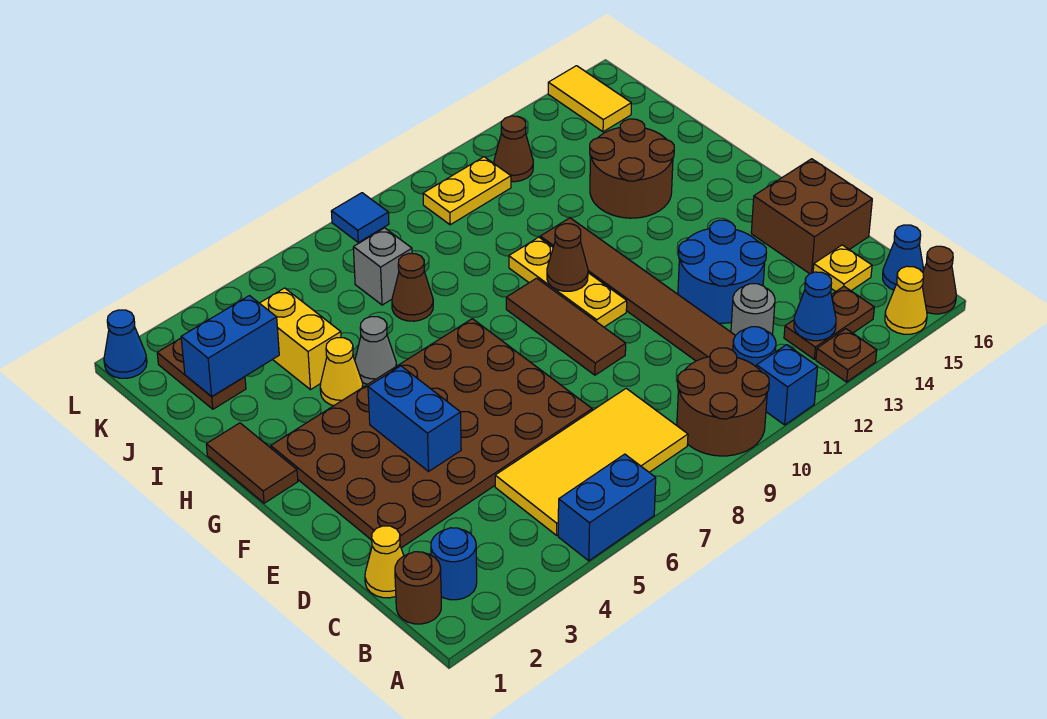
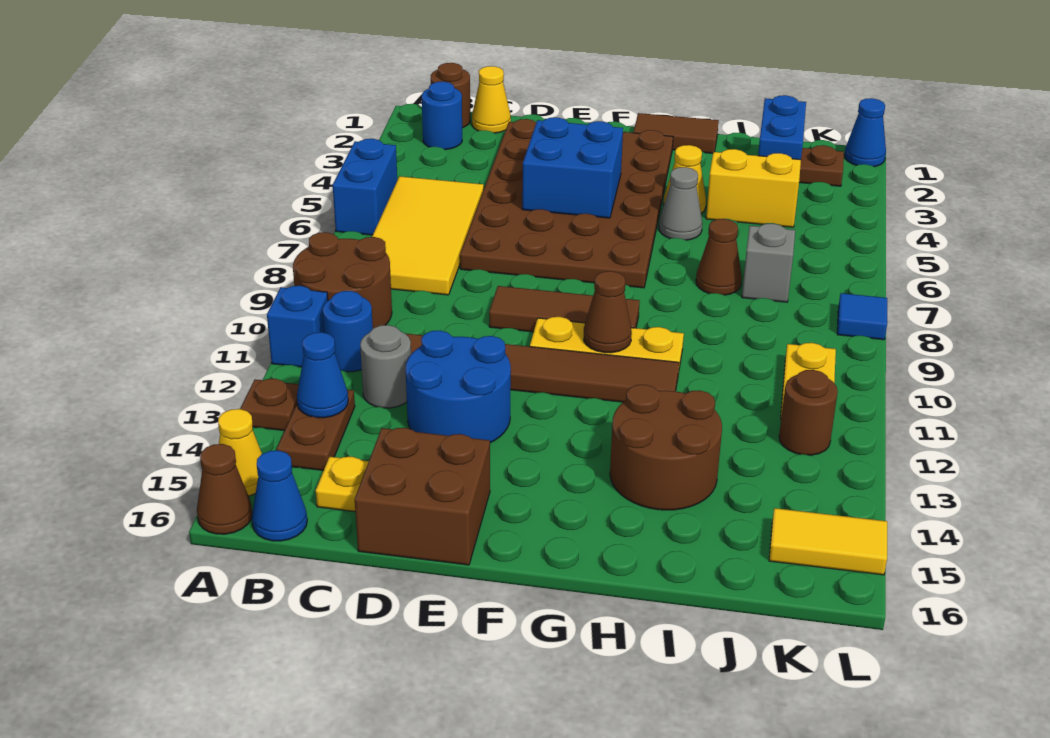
blue 1x2 brick [368,366,461,471] -> blue 2x2 brick [522,117,623,218]
brown 1x1 cone [494,116,533,182] -> brown 1x1 round brick [779,370,838,455]

